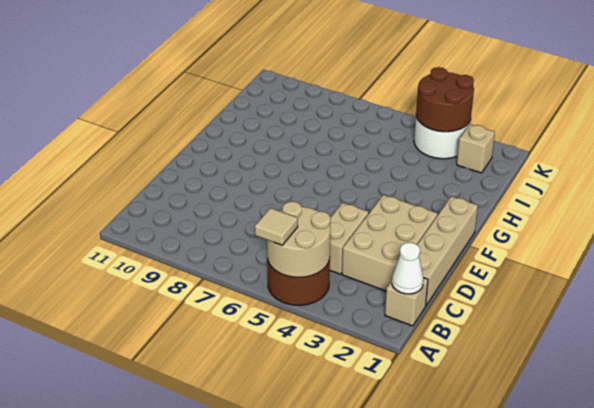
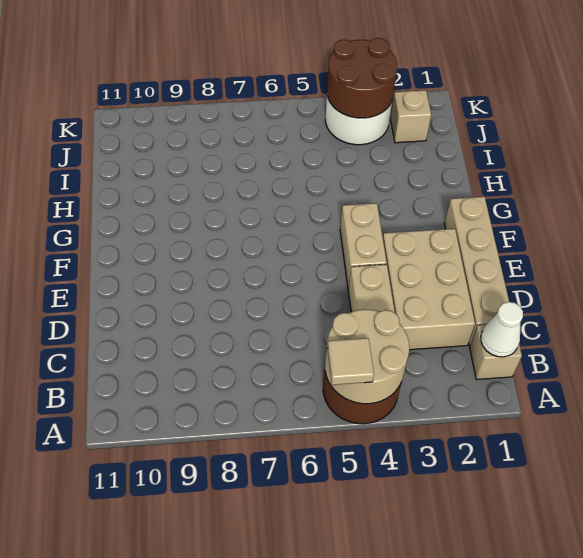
none -> tan 1x2 brick [340,203,387,288]

